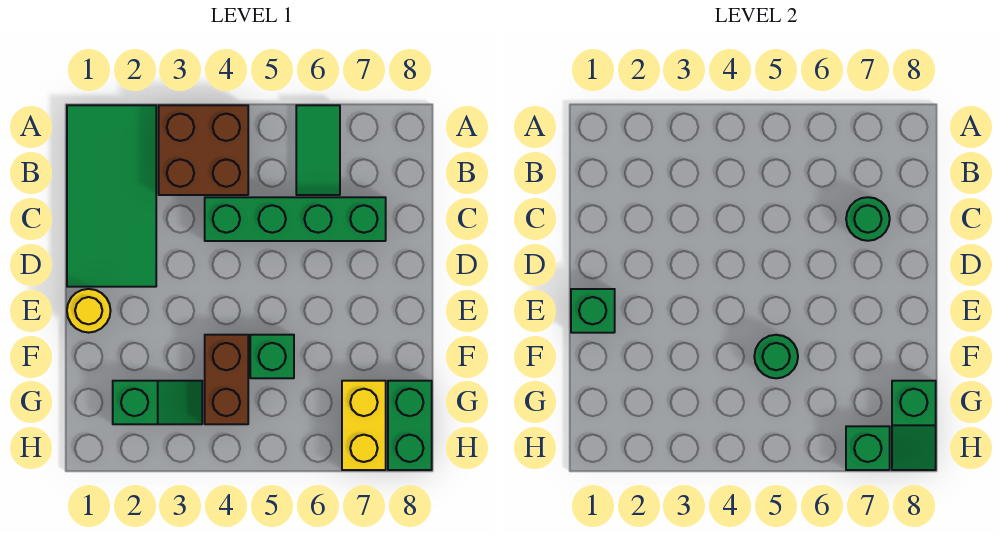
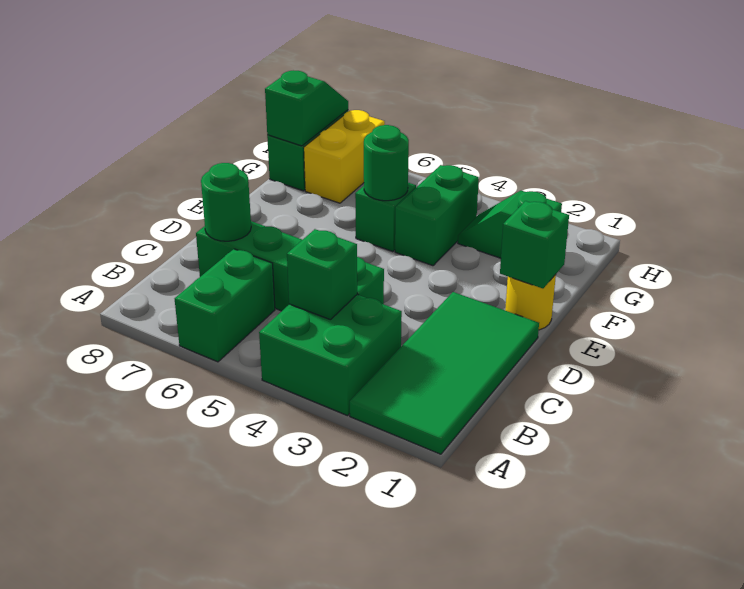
brown 2x2 brick [159,105,248,195] -> green 2x2 brick [259,295,402,416]
green 1x2 tile [296,105,340,195] -> green 1x2 brick [175,249,275,362]
brown 1x2 brick [205,335,248,424] -> green 1x2 brick [395,165,479,266]
green 1x1 brick [846,426,890,470] -> green 1x1 brick moved to [287,229,357,320]

